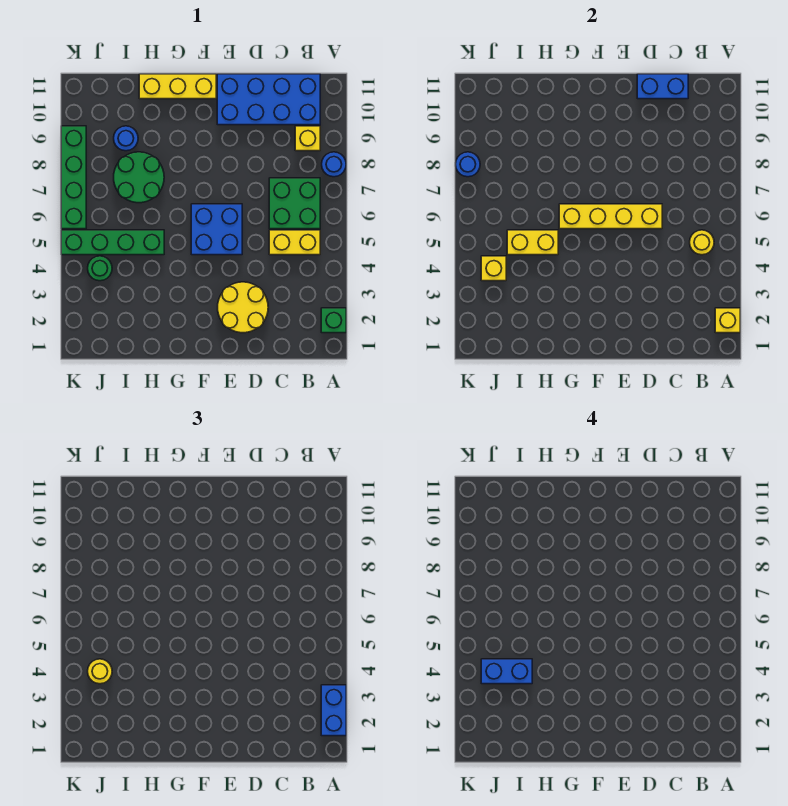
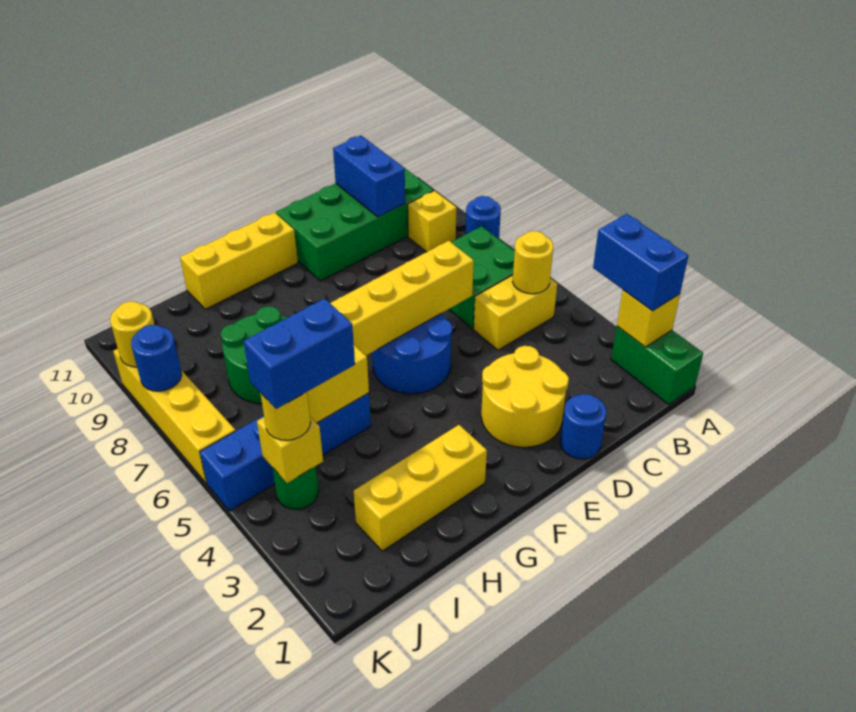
green 1x1 brick [321,308,346,333] -> green 1x2 brick [611,326,703,404]
blue 2x4 brick [217,74,320,125] -> green 2x4 brick [276,169,433,281]
blue 1x2 brick [637,74,688,99] -> blue 1x2 brick turned to [333,135,405,217]
blue 2x2 brick [191,204,242,255] -> blue 2x2 round brick [372,313,452,394]
none -> yellow 1x3 brick [354,425,487,551]
green 1x4 brick [61,230,164,255] -> blue 1x4 brick [200,393,371,511]
blue 1x1 round brick [114,126,138,151] -> blue 1x1 round brick moved to [560,394,606,459]
green 1x4 brick [61,126,86,229] -> yellow 1x4 brick [113,349,235,483]
none -> yellow 1x1 round brick [110,301,154,367]

